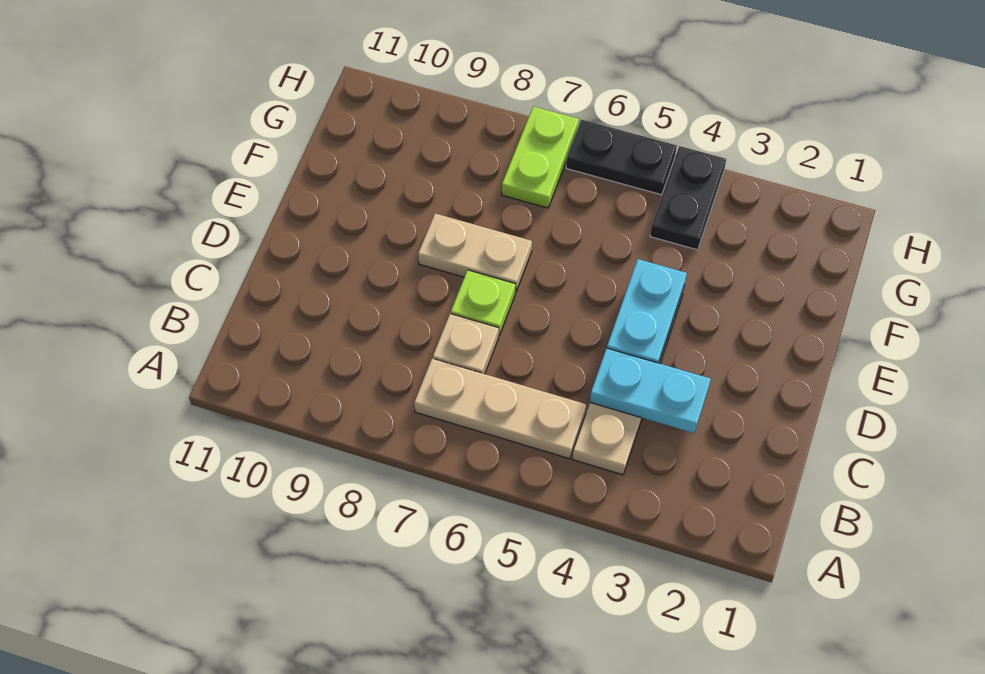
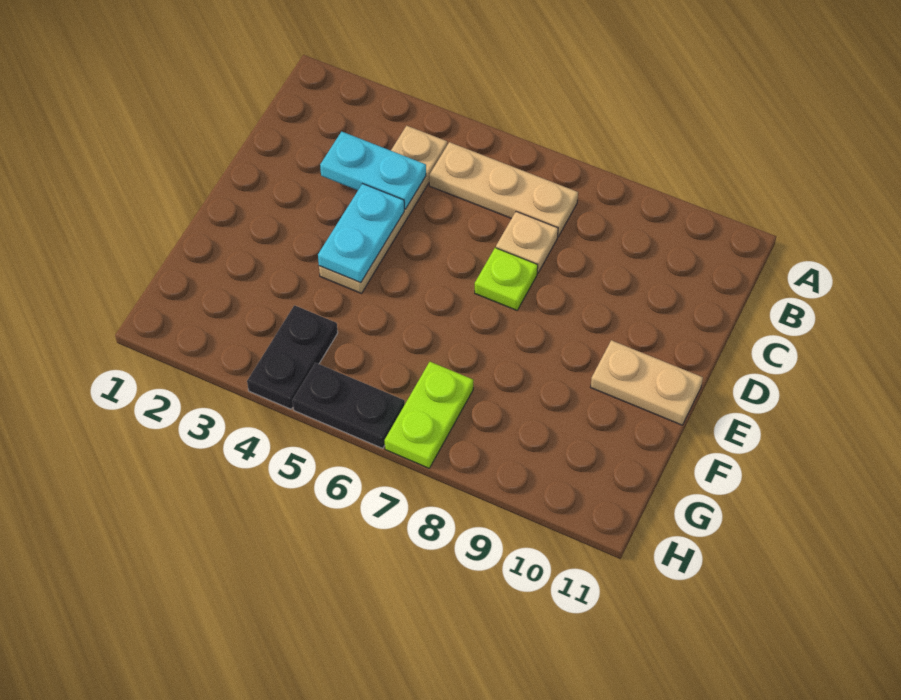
tan 1x2 plate [418,214,532,292] -> tan 1x2 plate moved to [591,340,703,425]

